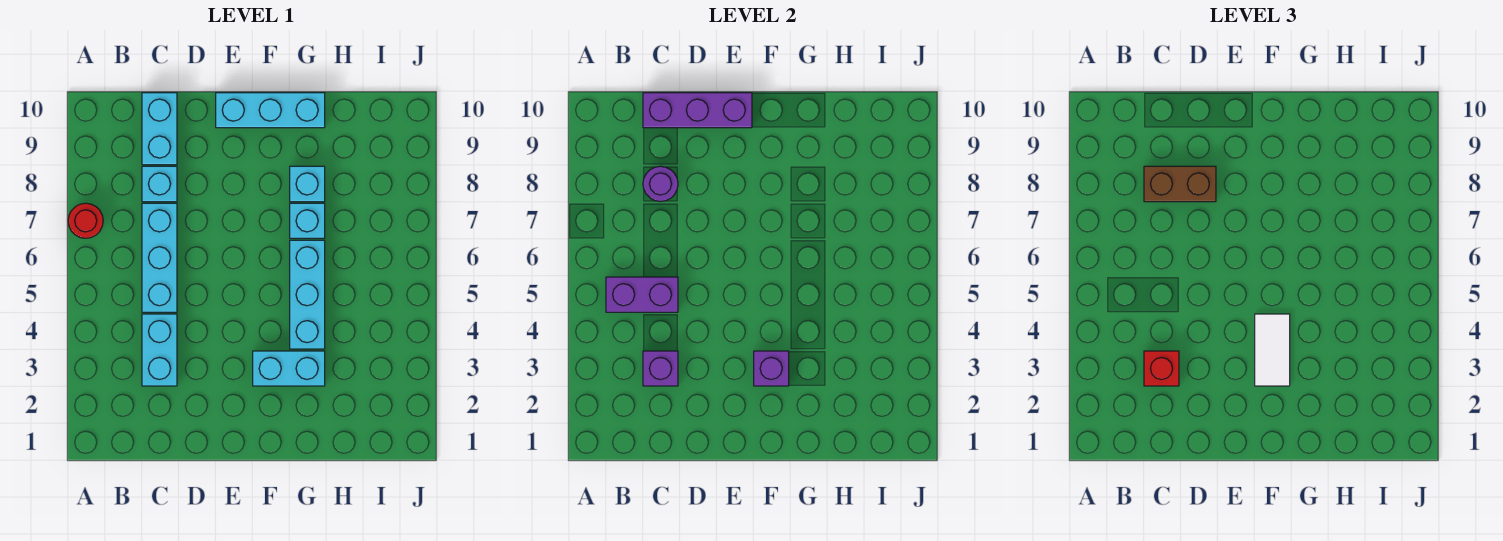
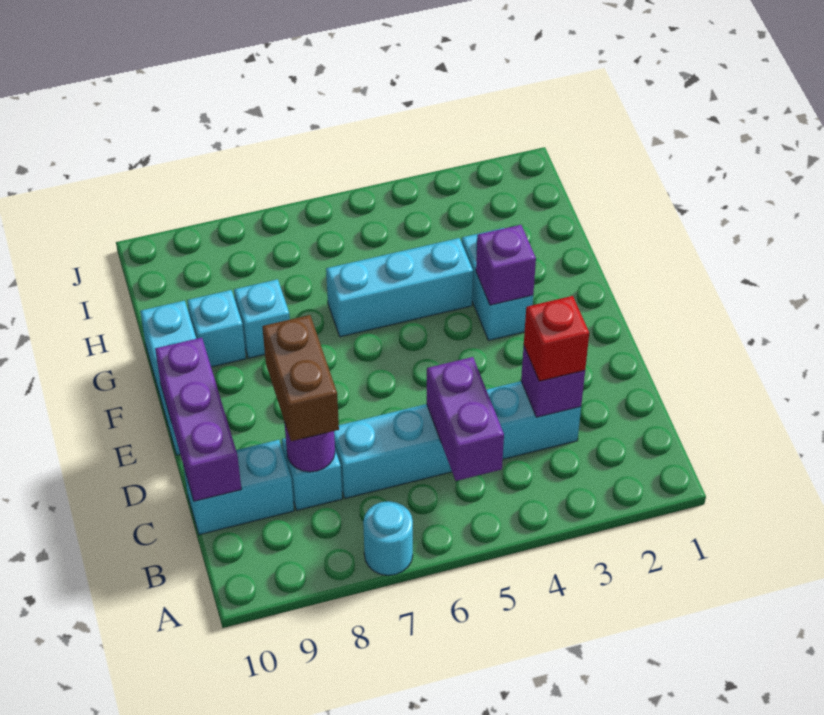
red 1x1 round brick [68,203,103,238] -> cyan 1x1 round brick [363,501,413,575]
white 1x2 tile [1255,314,1290,386] -> none
cyan 1x1 brick [290,203,325,238] -> cyan 1x1 brick moved to [187,290,246,367]

